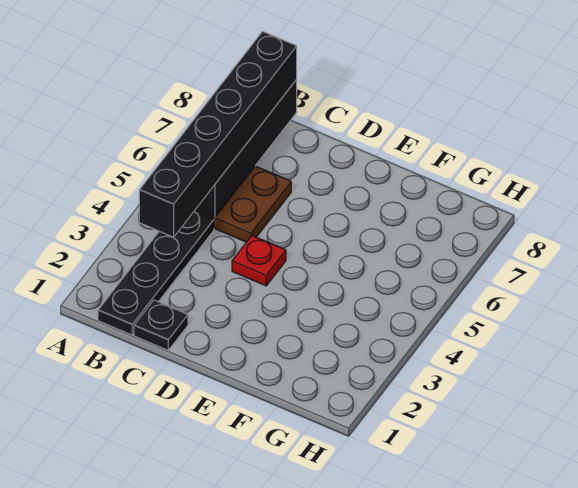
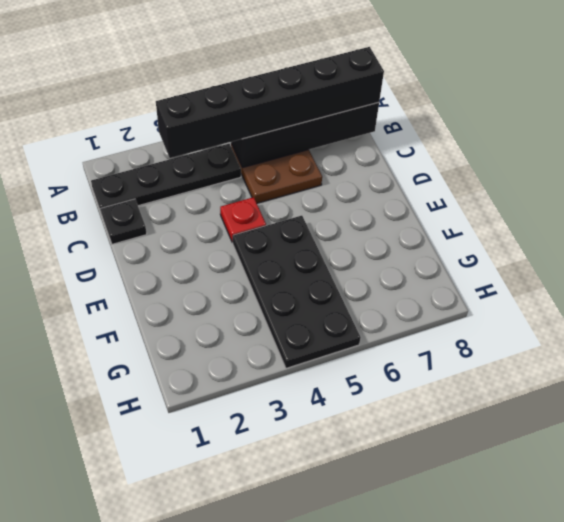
none -> black 2x4 plate [233,216,361,368]

